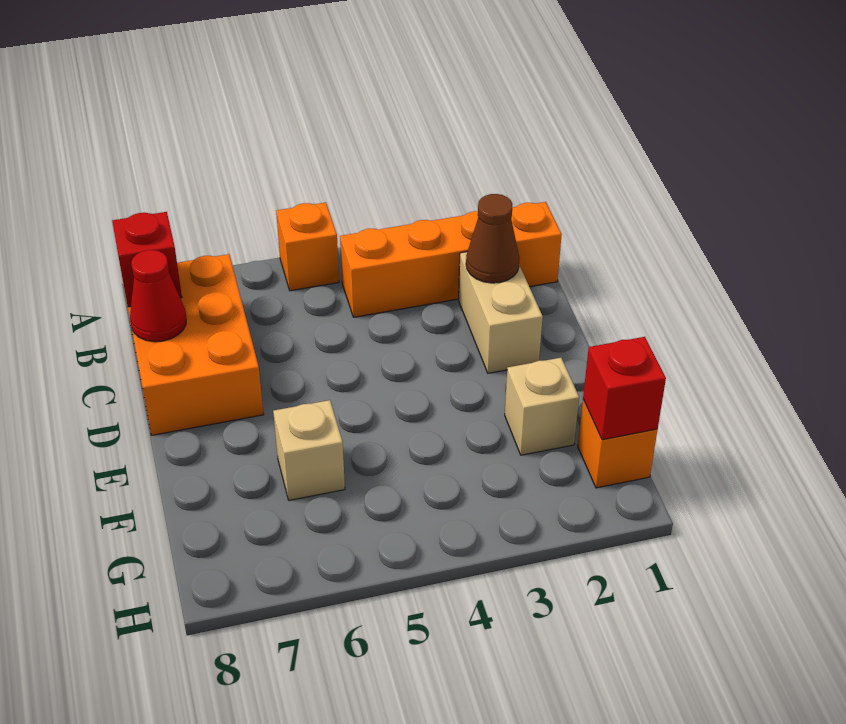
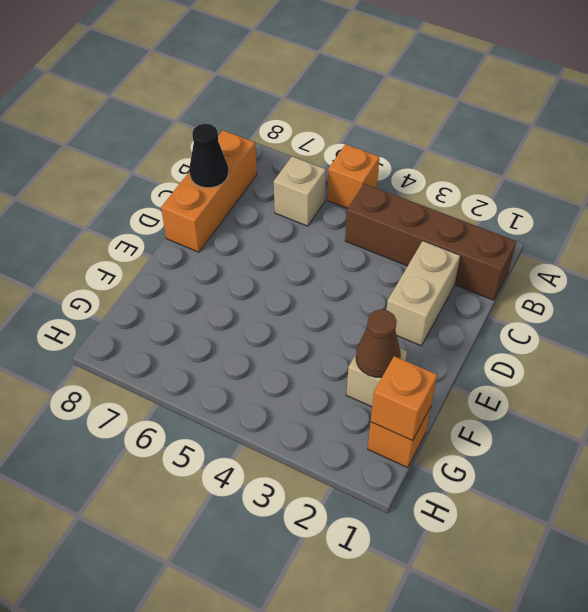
orange 1x4 brick [340,202,562,317] -> brown 1x4 brick [345,184,516,300]
orange 2x3 brick [127,254,264,435] -> orange 1x3 brick [161,130,257,252]
red 1x1 brick [112,212,182,307] -> none
brown 1x1 cone [466,194,519,283] -> brown 1x1 cone moved to [356,309,401,377]
red 1x1 cone [130,250,186,342] -> black 1x1 cone [189,124,228,188]
tan 1x1 brick [273,400,345,500] -> tan 1x1 brick moved to [274,156,326,226]
red 1x1 brick [583,337,666,440] -> orange 1x1 brick [371,356,437,441]

